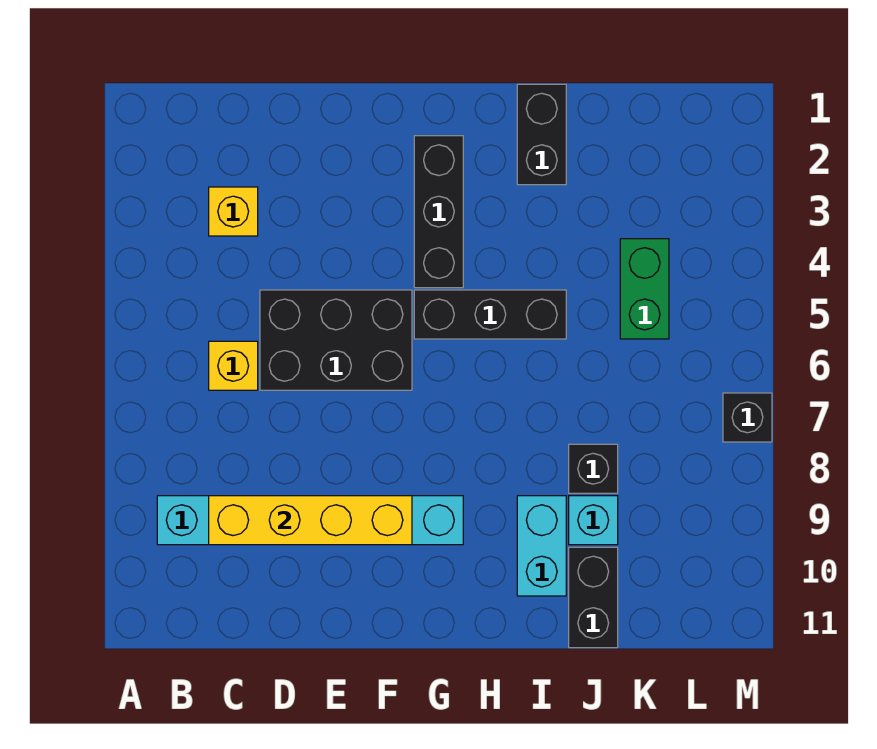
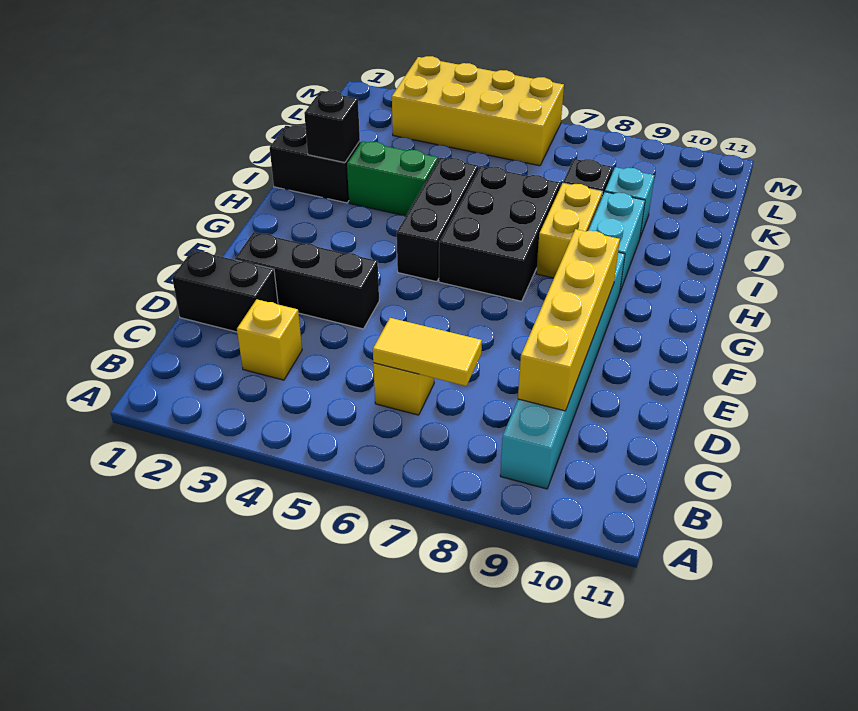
none -> yellow 1x2 tile [373,318,482,386]
black 2x3 brick [260,290,412,390] -> black 2x3 brick moved to [439,166,560,301]
black 1x3 brick [414,136,463,288] -> black 1x3 brick moved to [235,232,379,329]
none -> yellow 1x2 brick [536,183,602,278]
cyan 1x2 brick [517,496,566,596] -> cyan 1x2 brick turned to [589,192,645,292]
black 1x2 brick [569,547,618,648] -> black 1x2 brick moved to [172,250,278,332]
green 1x2 brick [620,239,669,339] -> green 1x2 brick moved to [347,141,438,216]
none -> yellow 2x4 brick [392,56,564,166]
black 1x1 brick [723,393,772,442] -> black 1x1 brick moved to [304,91,360,163]

